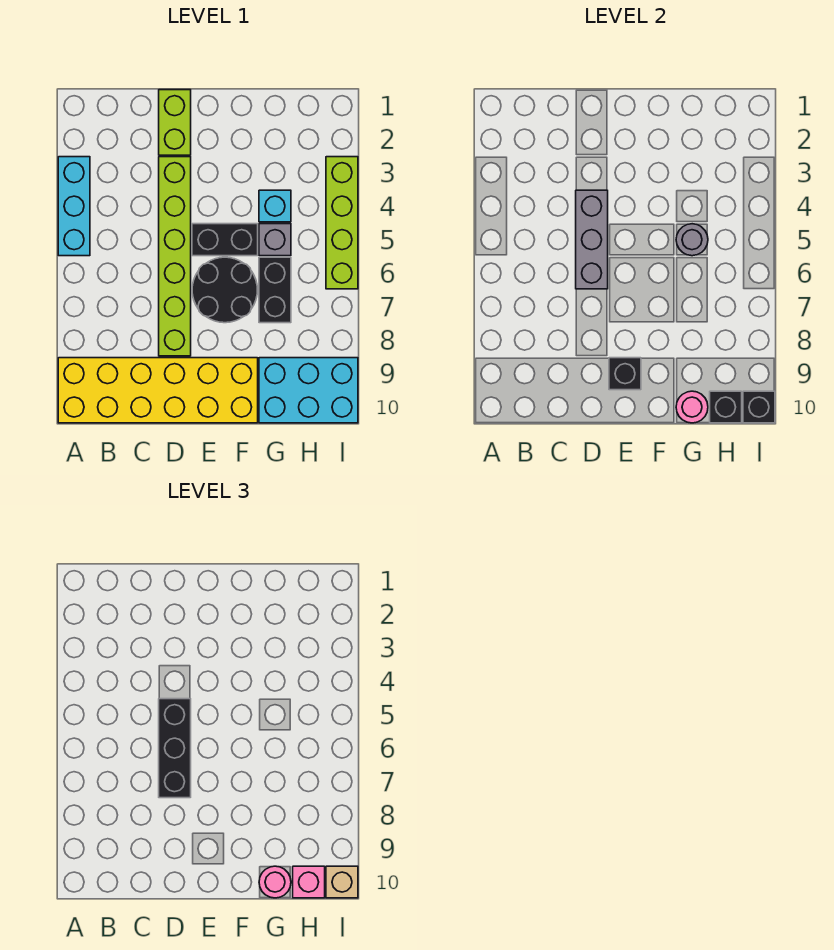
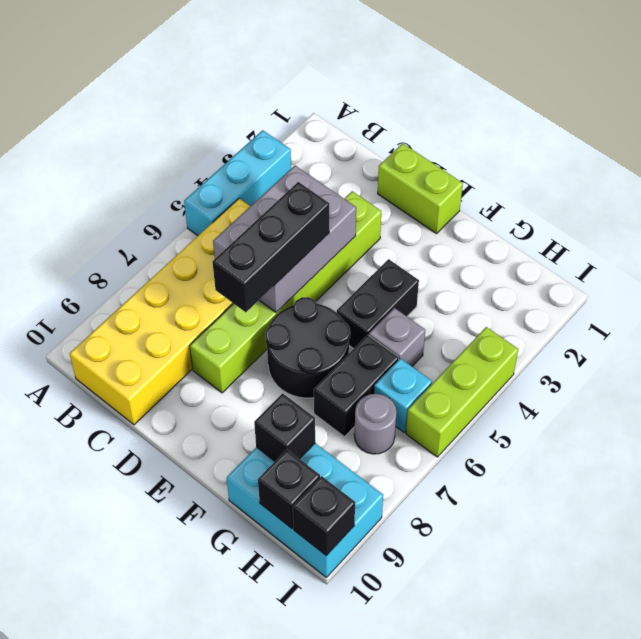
yellow 2x6 brick [58,358,258,423] -> yellow 2x6 brick turned to [70,198,250,425]
lime 1x2 brick [159,90,191,155] -> lime 1x2 brick turned to [378,143,463,234]
grey 1x3 brick [576,190,608,289] -> grey 2x3 brick [213,166,356,312]
black 1x2 brick [192,224,258,256] -> black 1x2 brick turned to [337,259,419,349]
black 1x1 brick [609,358,641,390] -> black 1x1 brick moved to [254,393,315,461]
cyan 1x1 brick [259,190,291,222] -> cyan 1x1 brick moved to [374,358,432,432]
grey 1x1 round brick [676,224,708,256] -> grey 1x1 round brick moved to [354,394,396,454]
pink 1x1 round brick [676,391,708,423] -> none
pink 1x1 round brick [259,866,291,898] -> none
pink 1x1 brick [293,866,325,898] -> none
lime 1x4 brick [326,157,358,289] -> lime 1x3 brick [406,327,518,457]
tan 1x1 brick [326,866,358,898] -> none

